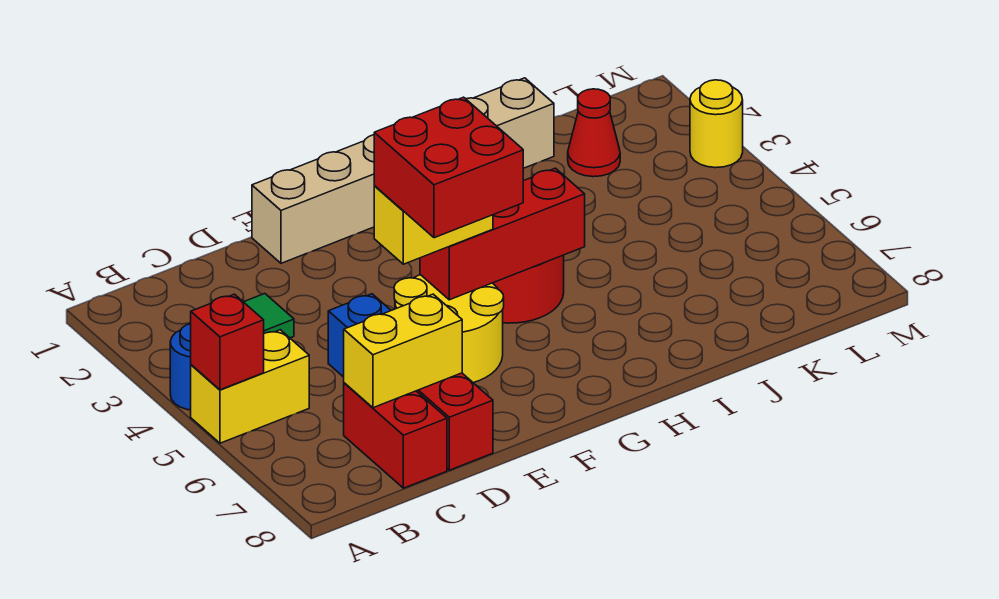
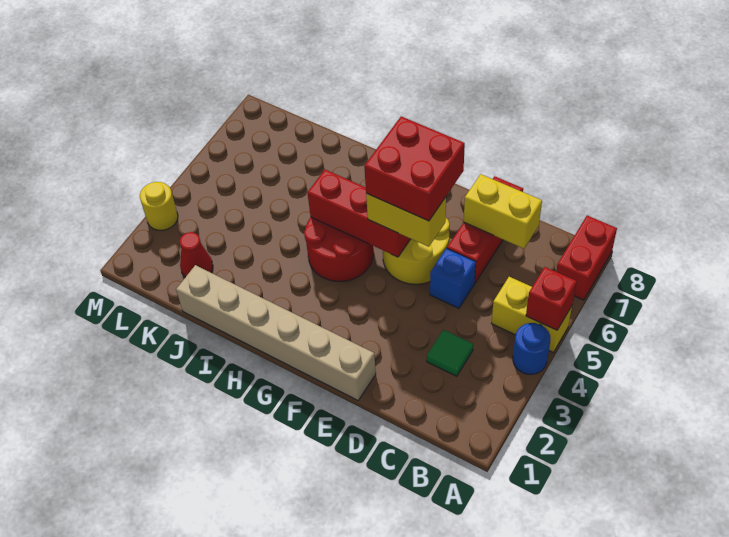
red 1x2 brick [344,383,447,488] -> red 1x2 brick moved to [556,216,617,300]

